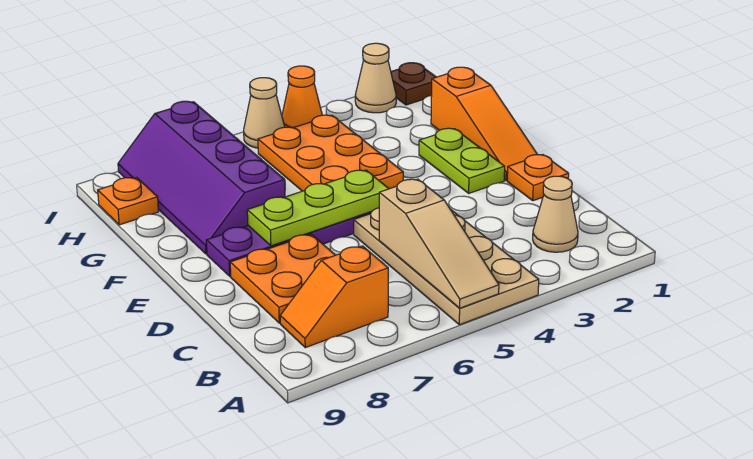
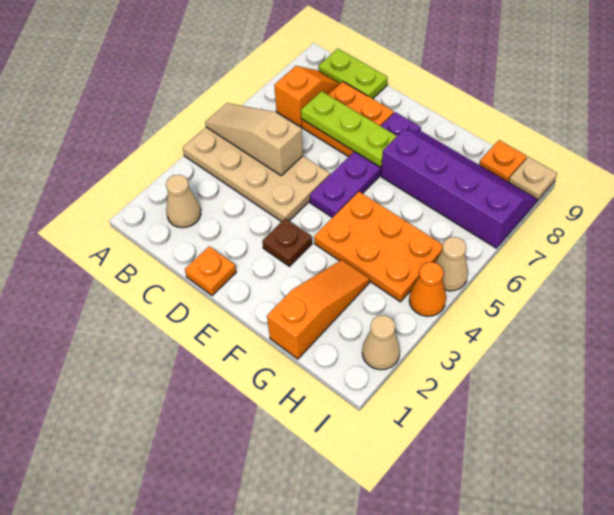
orange 1x3 slope [431,67,538,180] -> orange 1x3 slope turned to [267,260,370,359]
lime 1x2 plate [419,128,505,193] -> lime 1x2 plate moved to [318,49,387,99]
lime 1x3 plate [247,170,389,246] -> lime 1x3 plate turned to [301,91,397,167]
brown 1x1 plate [391,63,436,105] -> brown 1x1 plate moved to [262,218,312,266]
none -> tan 1x1 plate [509,157,557,202]

